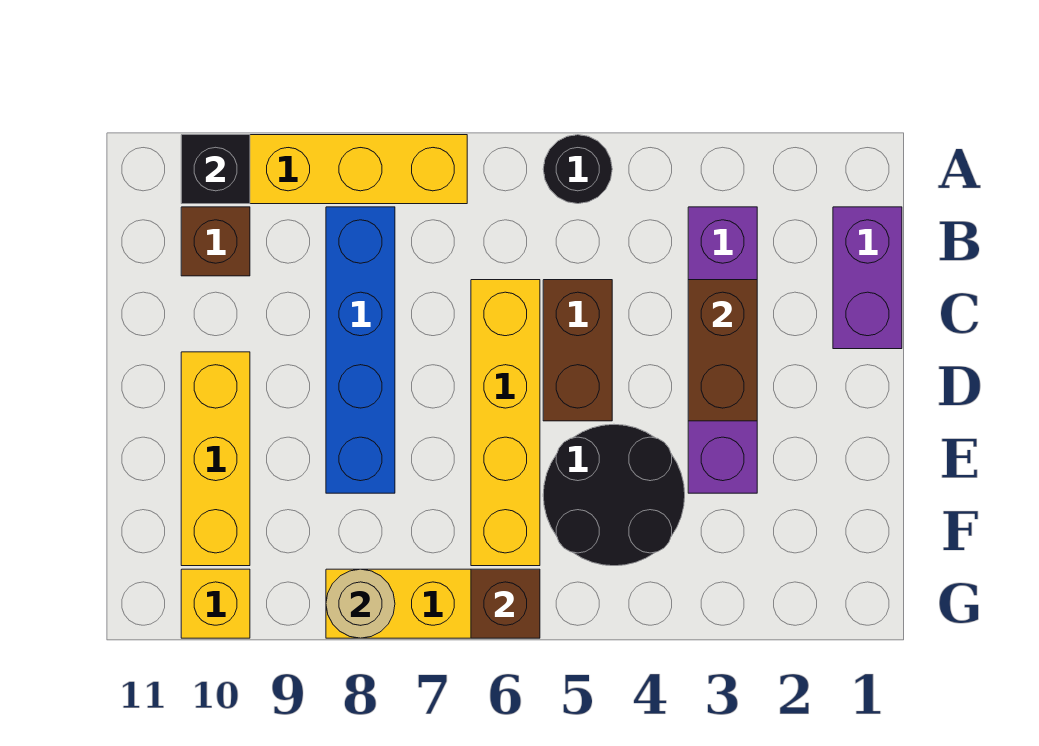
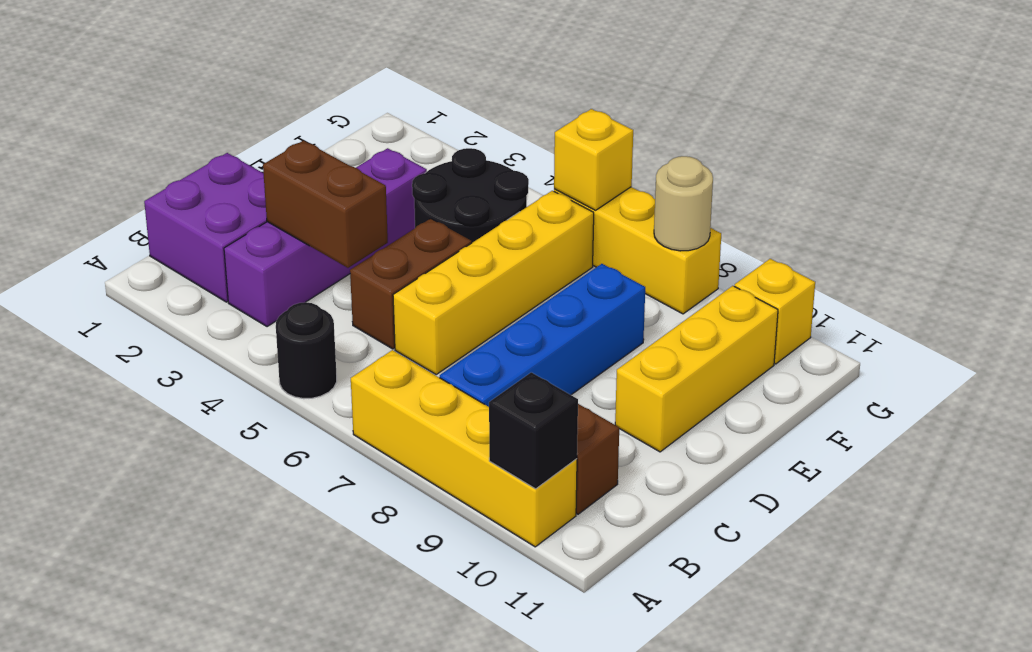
purple 1x2 brick [833,207,902,349] -> purple 2x2 brick [144,153,267,302]
brown 1x2 brick [688,280,757,421] -> brown 1x2 brick turned to [263,141,388,268]
brown 1x1 brick [471,569,540,638] -> yellow 1x1 brick [554,109,633,210]

